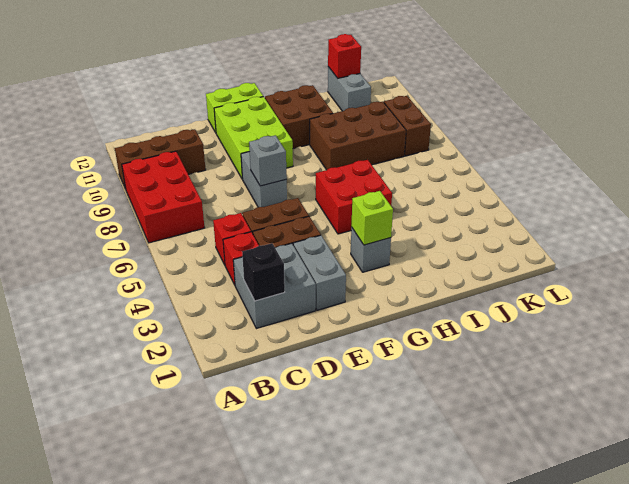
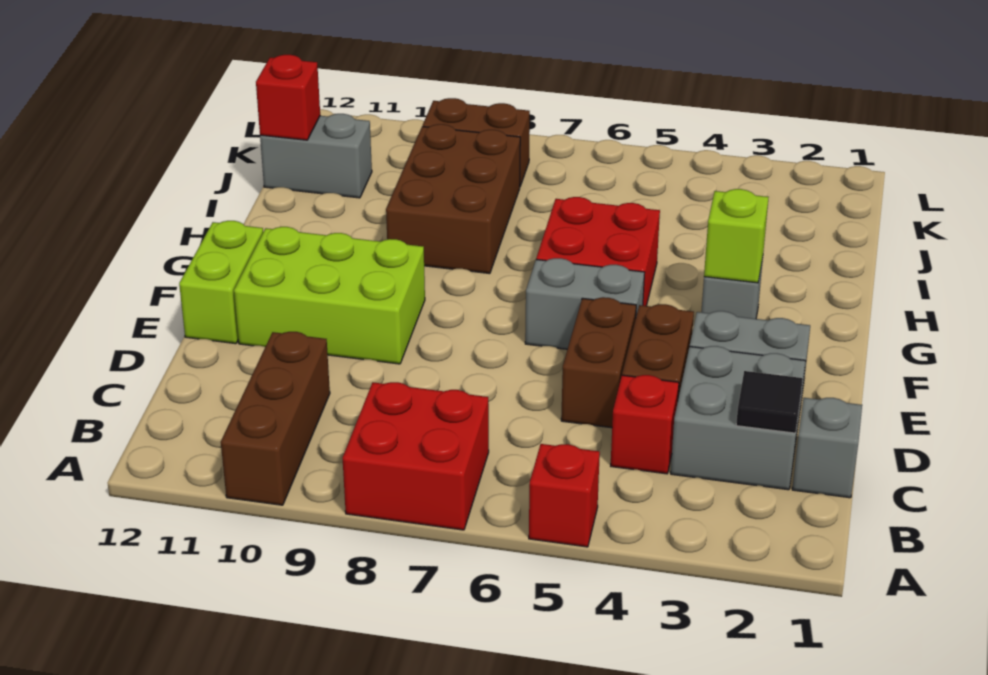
red 2x3 brick [122,151,205,243] -> red 2x2 brick [343,382,489,530]
black 1x1 brick [242,243,285,301] -> black 1x1 tile [736,371,803,433]
red 1x1 brick [213,213,251,265] -> red 1x1 brick moved to [529,444,600,547]
grey 1x2 brick [241,152,287,207] -> grey 1x2 brick moved to [525,258,645,349]
grey 1x1 brick [249,135,287,186] -> grey 1x1 brick moved to [792,398,862,498]
brown 2x2 brick [265,85,333,148] -> none

